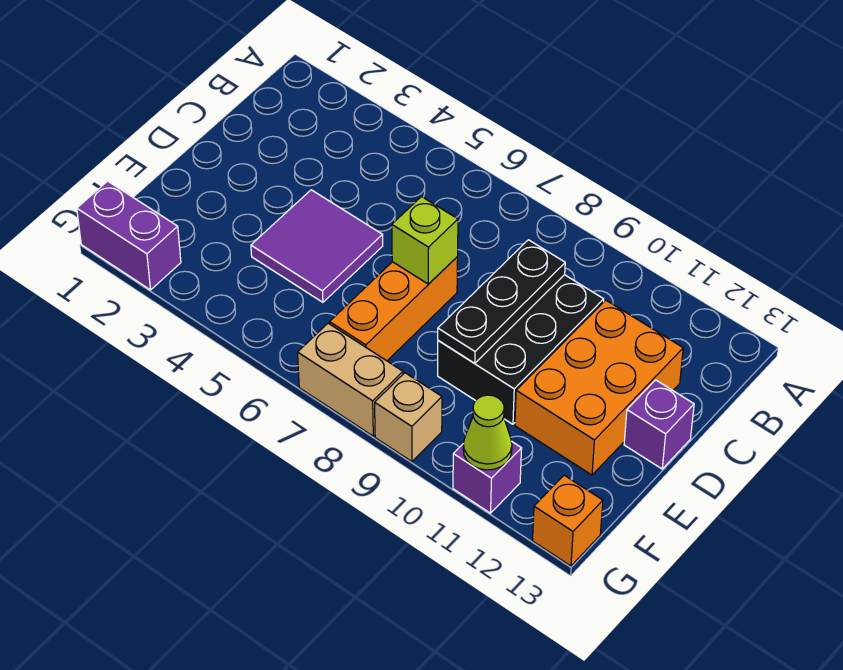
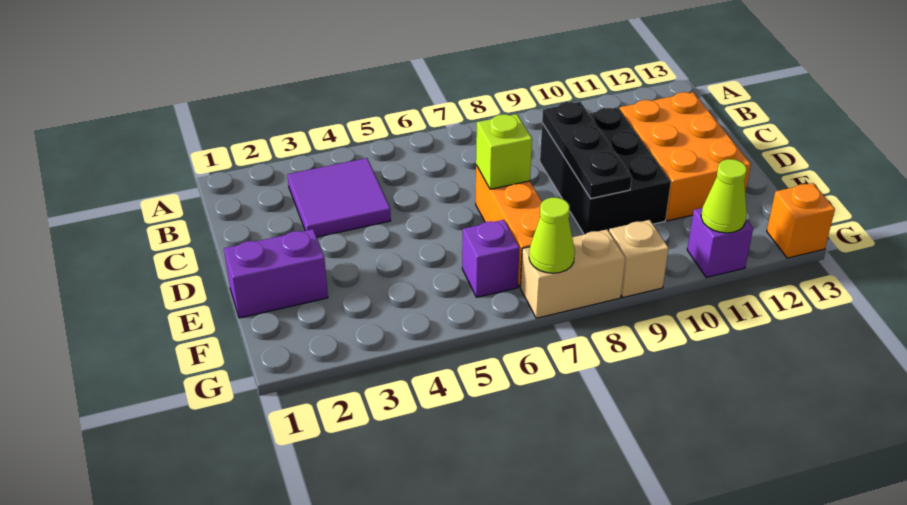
purple 2x2 tile [251,190,383,302] -> purple 2x2 tile moved to [287,158,391,237]
purple 1x1 brick [624,380,694,469] -> purple 1x1 brick moved to [462,220,519,297]
purple 1x2 brick [77,181,181,290] -> purple 1x2 brick moved to [224,229,328,318]
none -> lime 1x1 cone [529,197,575,273]

